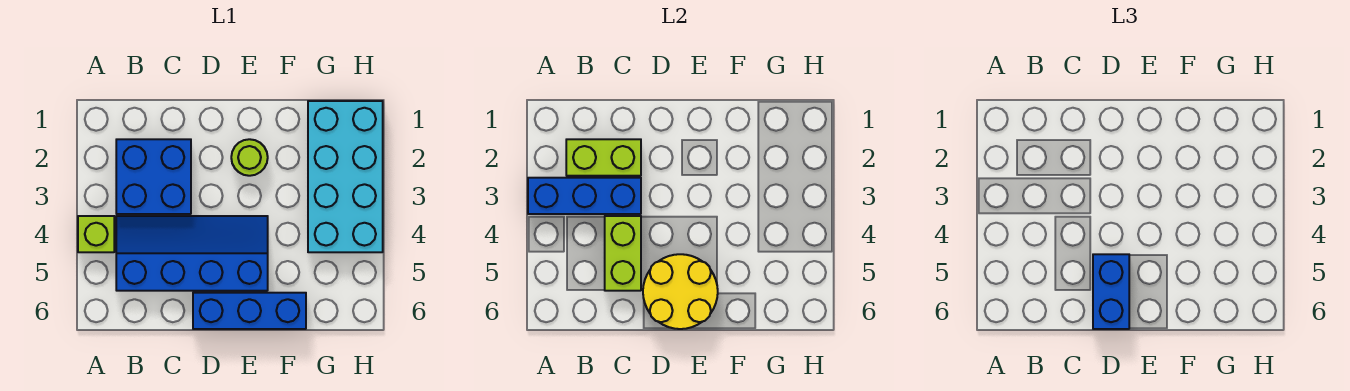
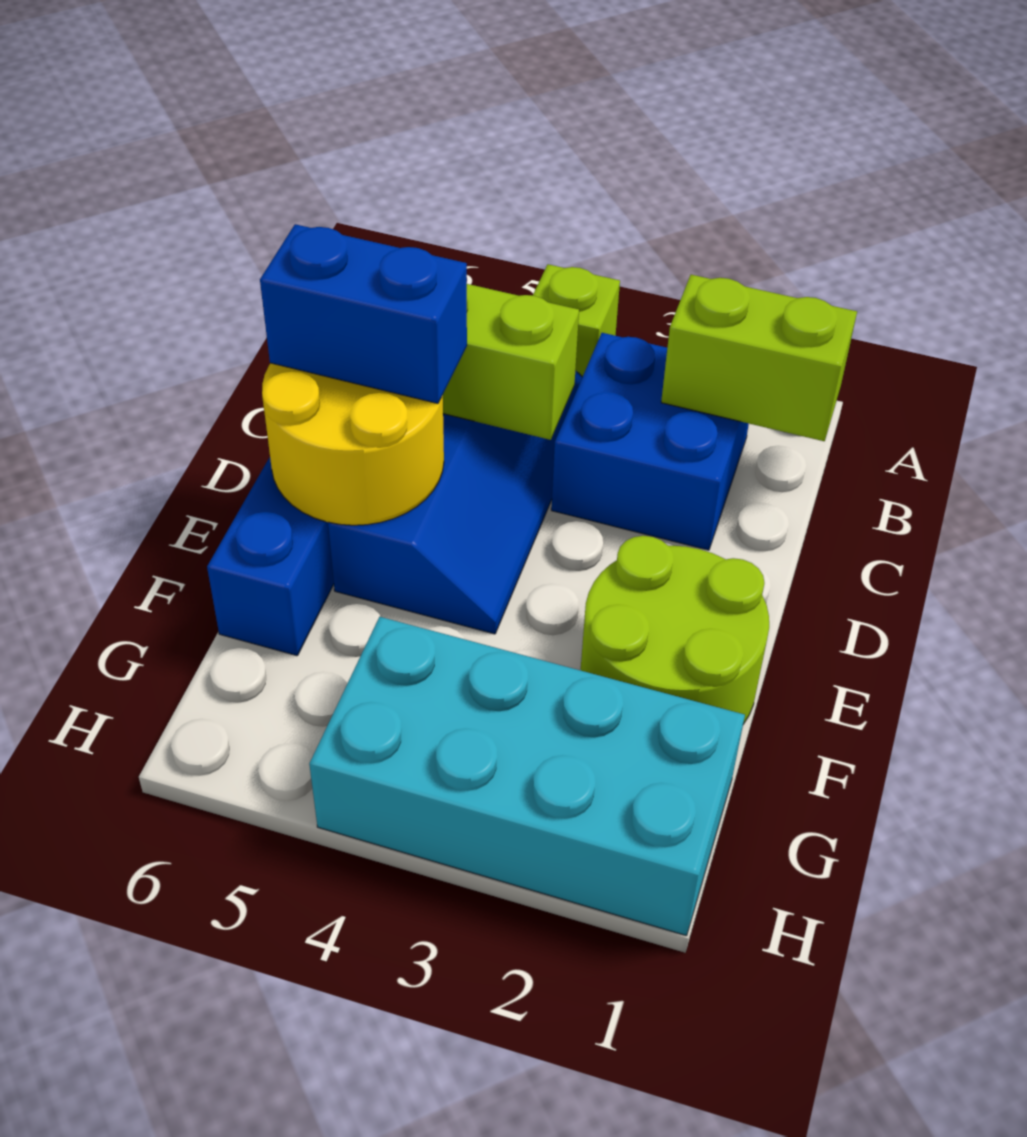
blue 1x3 brick [528,178,641,214] -> none
lime 1x2 brick [566,139,641,176] -> lime 1x2 brick turned to [661,275,857,441]
lime 1x1 round brick [231,139,268,176] -> lime 2x2 round brick [581,536,769,724]

